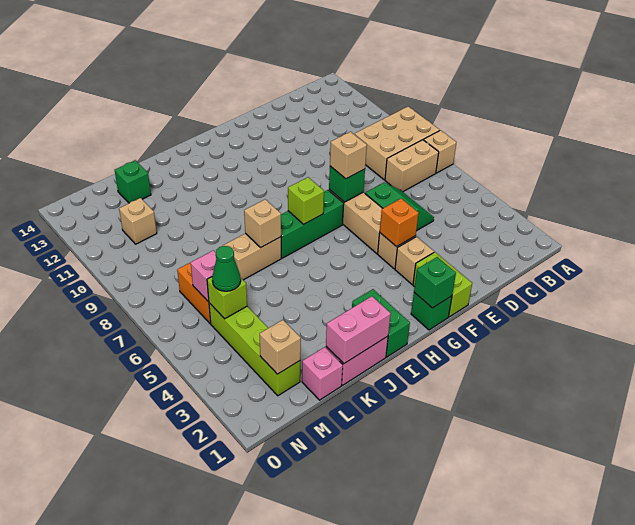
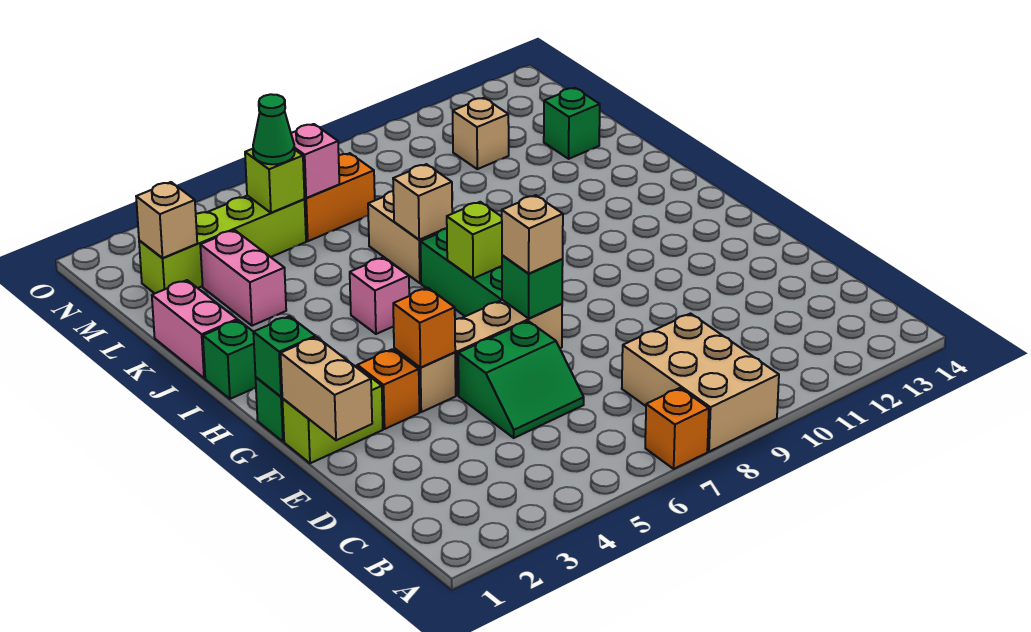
tan 1x1 brick [424,130,457,173] -> orange 1x1 brick [645,388,709,469]
tan 1x2 brick [385,140,439,192] -> tan 1x2 brick moved to [281,337,372,440]
tan 1x1 brick [395,237,434,284] -> orange 1x1 brick [357,349,419,429]
green 1x2 brick [352,289,410,357] -> green 1x1 brick [203,320,256,399]
pink 1x2 brick [326,296,391,364] -> pink 1x2 brick moved to [200,230,286,326]
pink 1x1 brick [302,347,343,400] -> pink 1x1 brick moved to [350,257,409,334]

